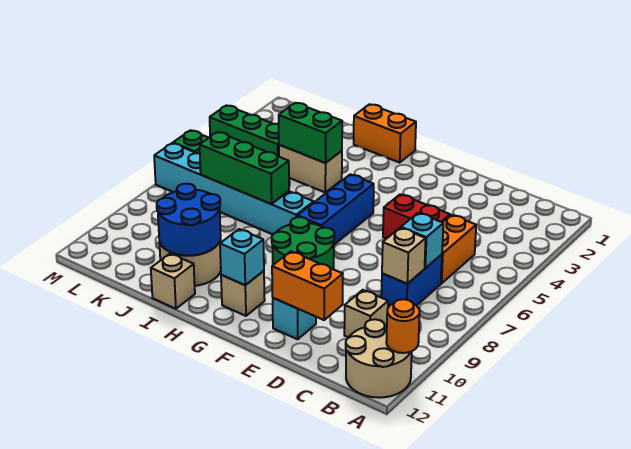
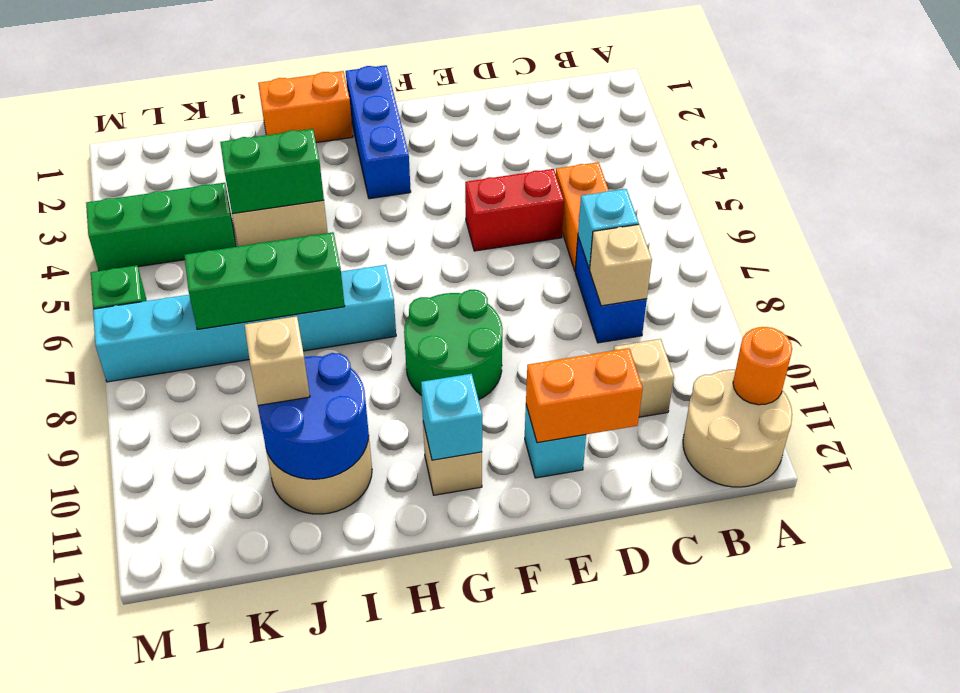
blue 1x3 brick [298,174,374,245] -> blue 1x3 brick moved to [346,65,411,199]
tan 1x1 brick [151,254,195,309] -> tan 1x1 brick moved to [245,316,310,405]

